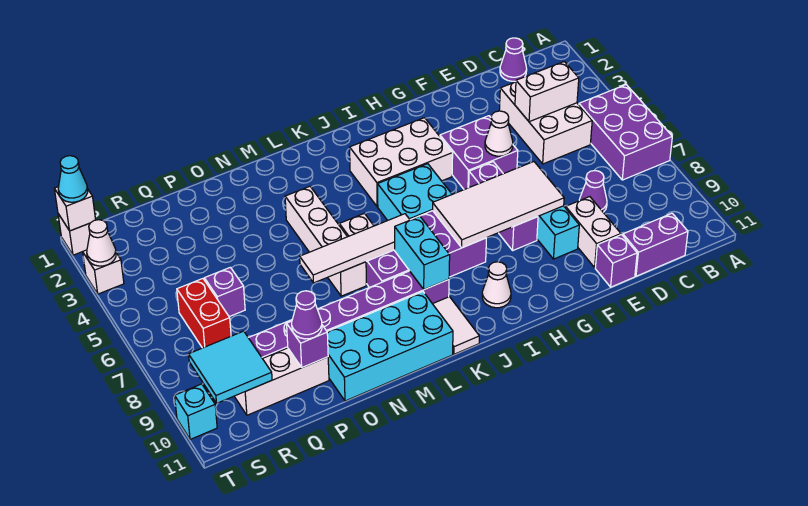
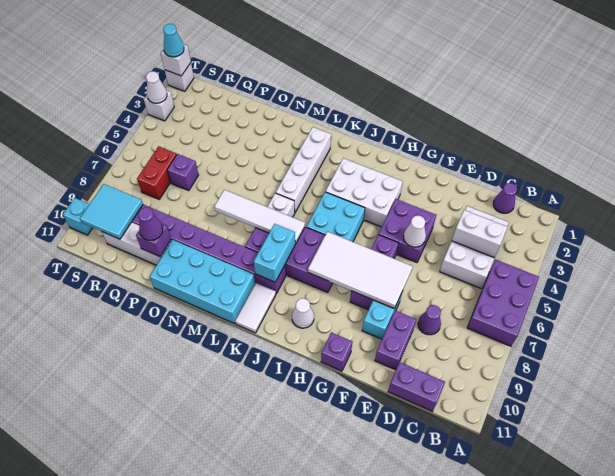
white 1x2 brick [566,197,621,267] -> purple 1x2 brick [375,311,416,370]
purple 1x1 brick [595,235,637,287] -> purple 1x1 brick moved to [321,332,352,371]
white 1x4 brick [285,186,366,296] -> white 1x4 brick moved to [276,127,331,212]

